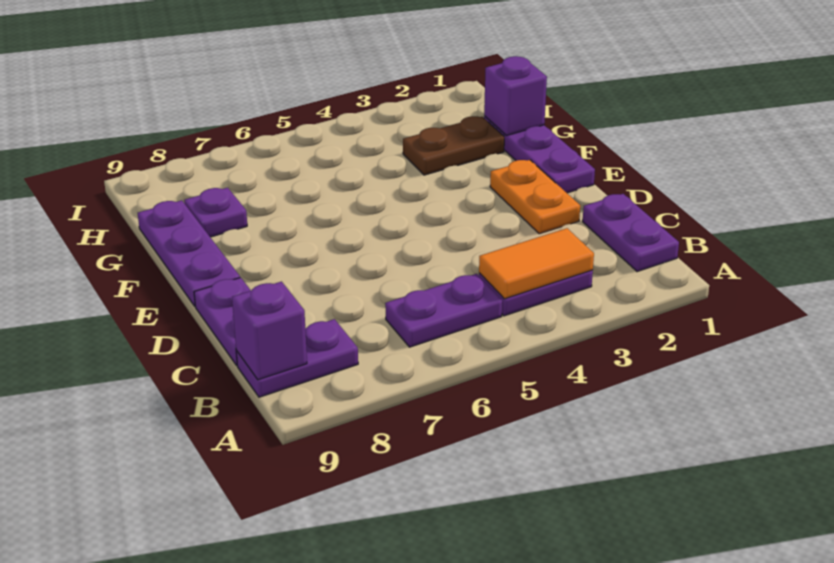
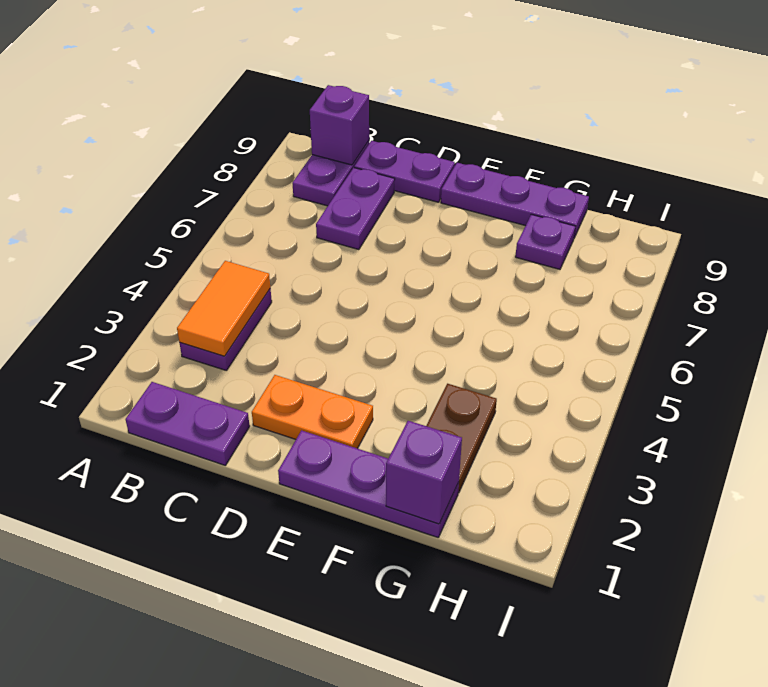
purple 1x2 plate [385,274,502,347] -> purple 1x2 plate moved to [316,168,395,250]

